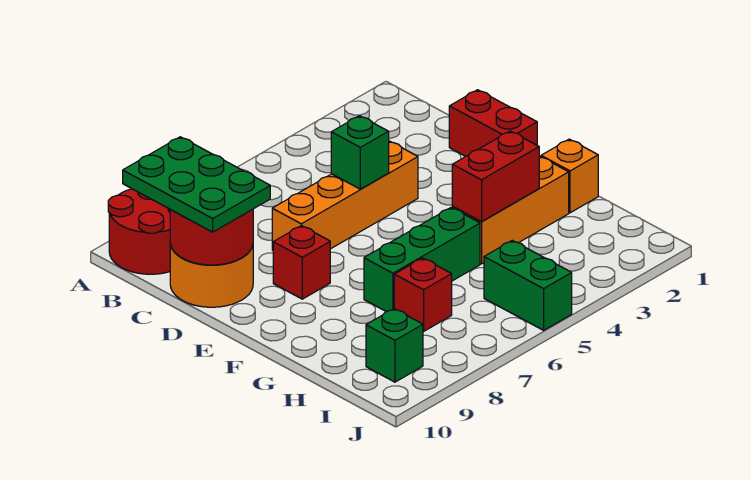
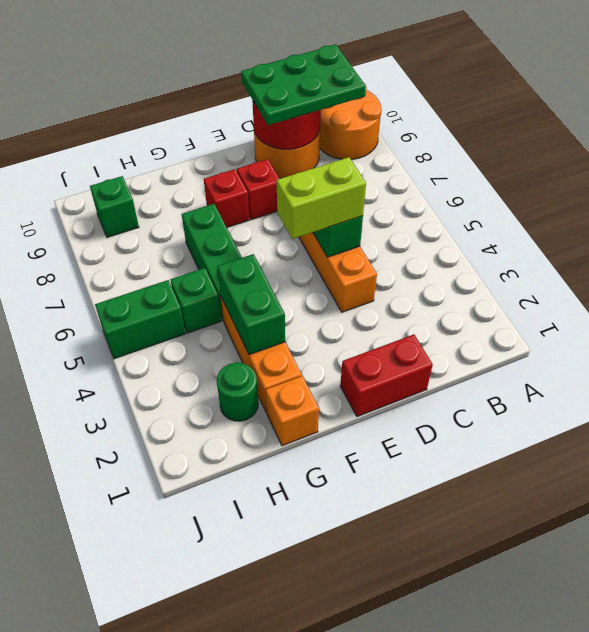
red 2x2 round brick [108,189,170,274] -> orange 2x2 round brick [320,85,382,159]
none -> lime 1x2 brick [277,157,366,239]
red 1x2 brick [452,131,539,222] -> green 1x2 brick [217,254,285,355]
none -> green 1x1 round brick [217,363,258,421]
none -> green 1x1 brick [170,268,221,333]
red 1x1 brick [394,258,452,332] -> red 1x1 brick moved to [204,169,249,227]

